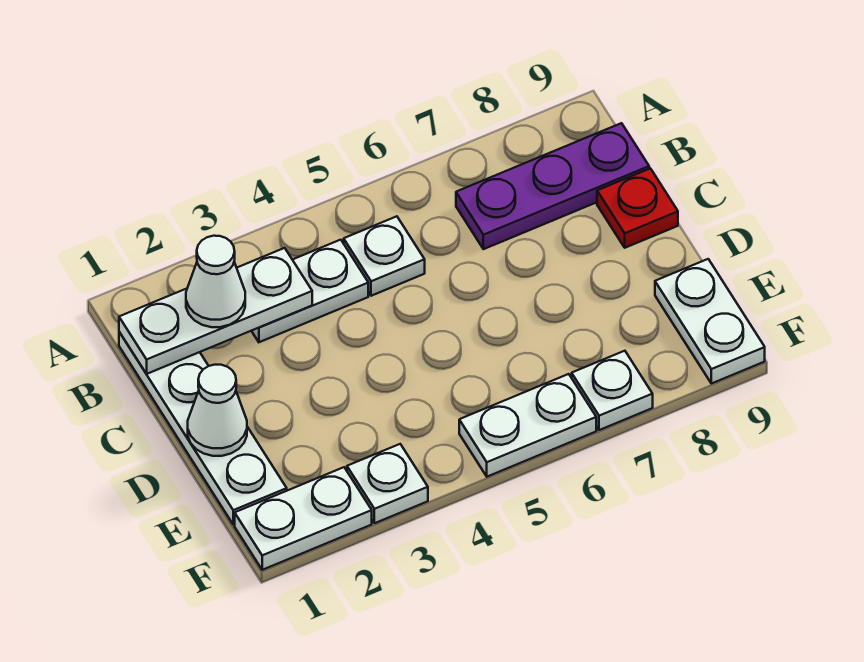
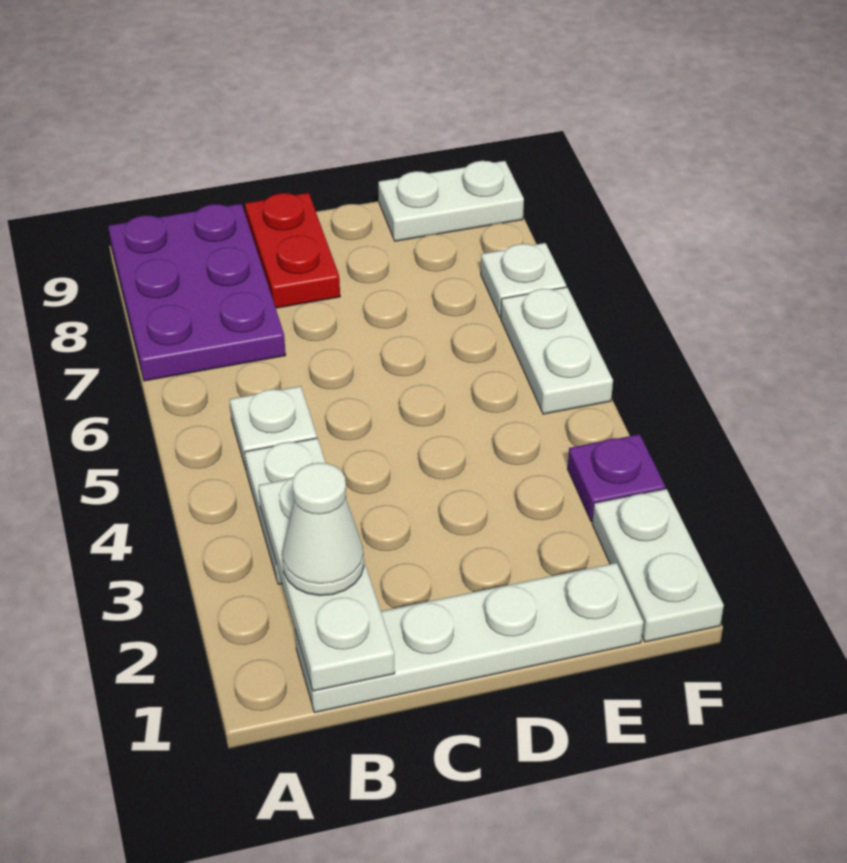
purple 1x3 plate [456,123,649,249] -> purple 2x3 plate [108,204,286,381]
red 1x1 plate [597,168,678,248] -> red 1x2 plate [245,193,340,308]
white 1x1 cone [188,365,247,456] -> none
white 1x1 plate [347,444,428,523] -> purple 1x1 plate [568,434,665,522]

